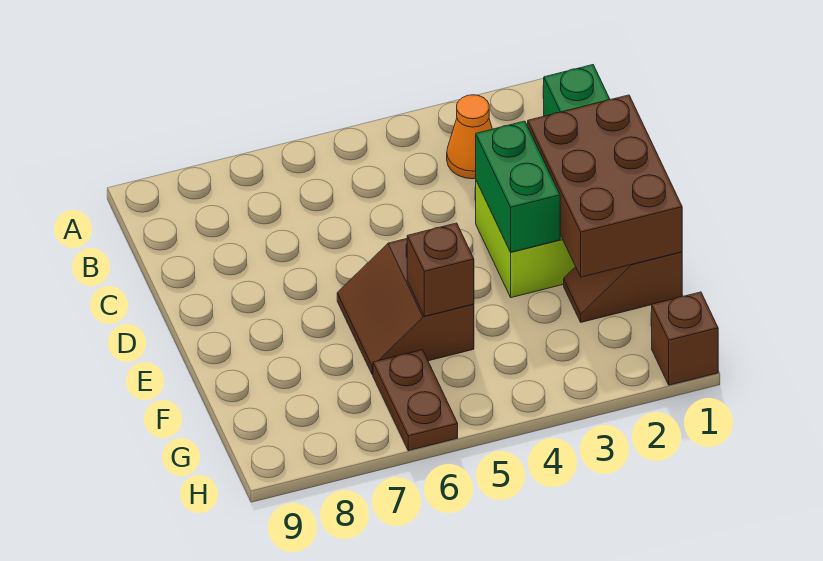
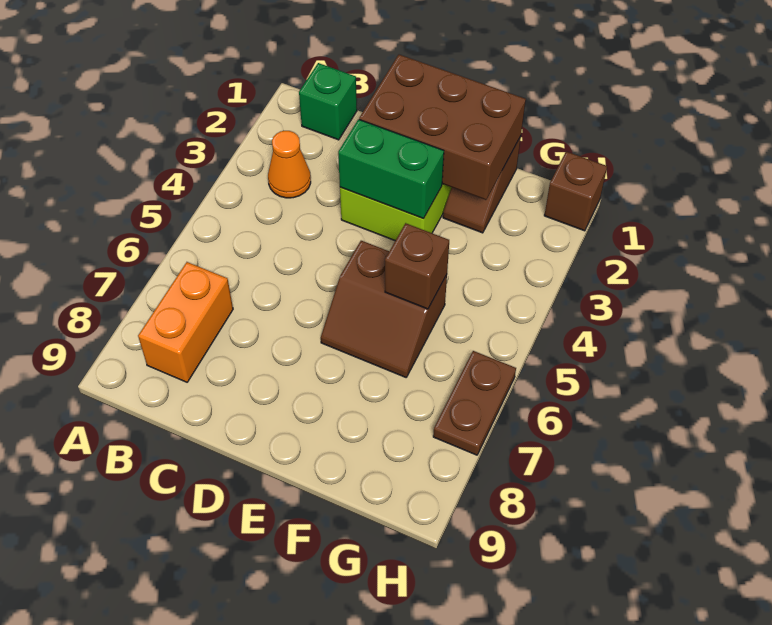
none -> orange 1x2 brick [138,262,233,382]
brown 1x2 plate [373,350,458,451] -> brown 1x2 plate turned to [433,351,516,455]

